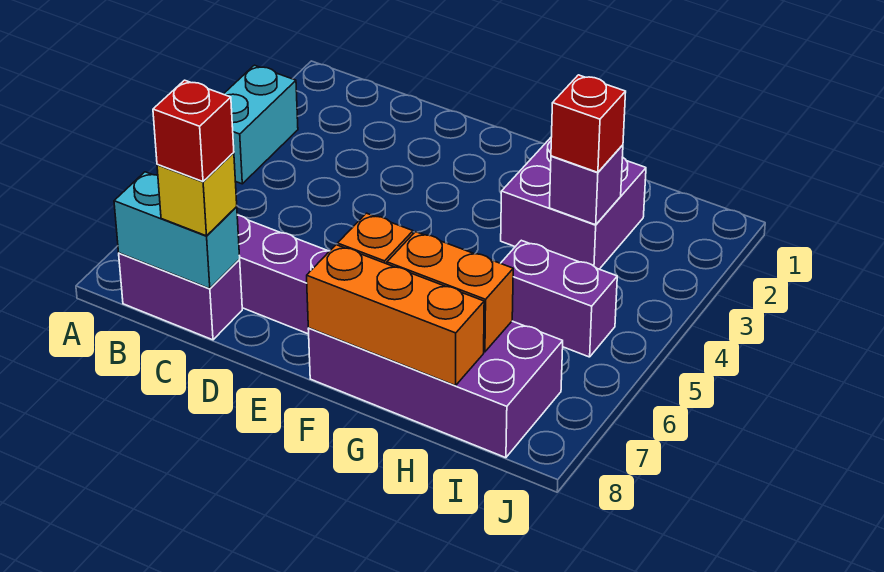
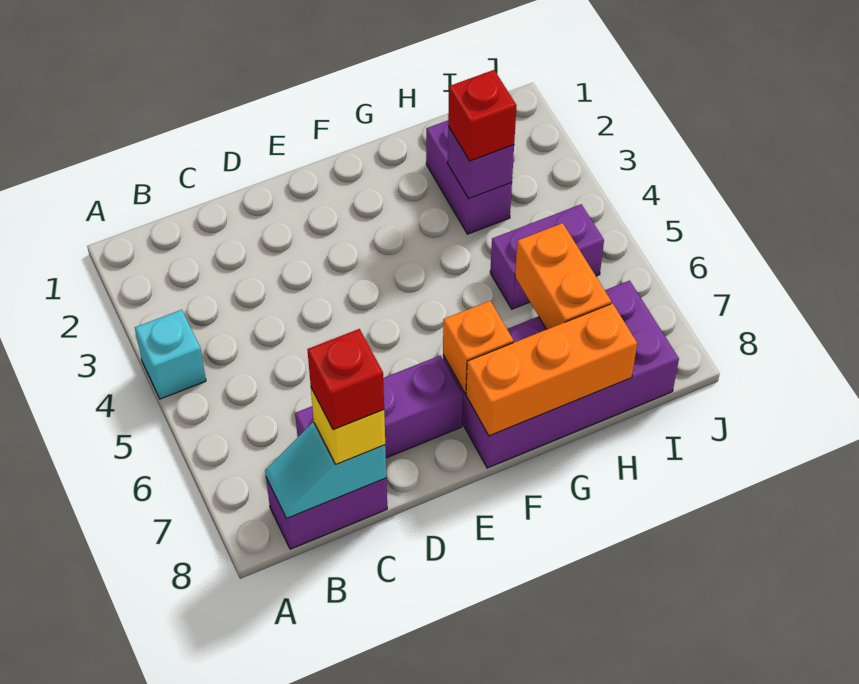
cyan 1x2 brick [224,65,298,184] -> cyan 1x1 brick [135,310,206,399]
cyan 1x2 brick [114,172,240,289] -> cyan 1x2 slope [265,422,386,519]
purple 2x2 brick [501,138,646,269] -> purple 1x2 brick [426,120,512,234]
orange 1x2 brick [387,232,513,352] -> orange 1x2 brick turned to [515,223,611,329]

